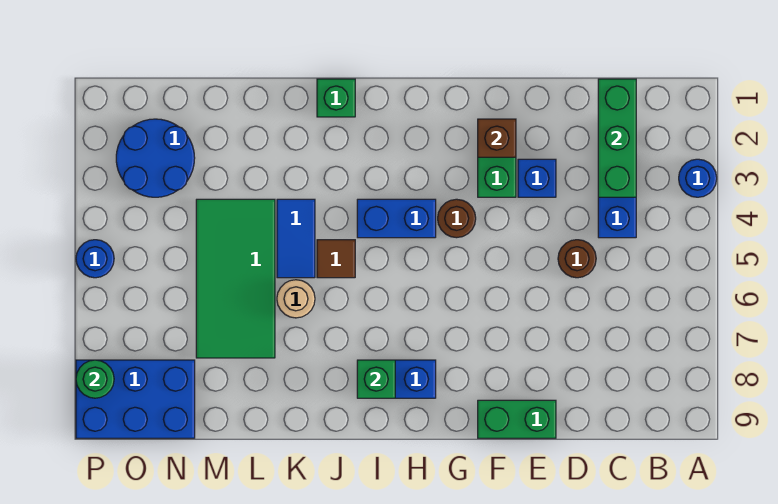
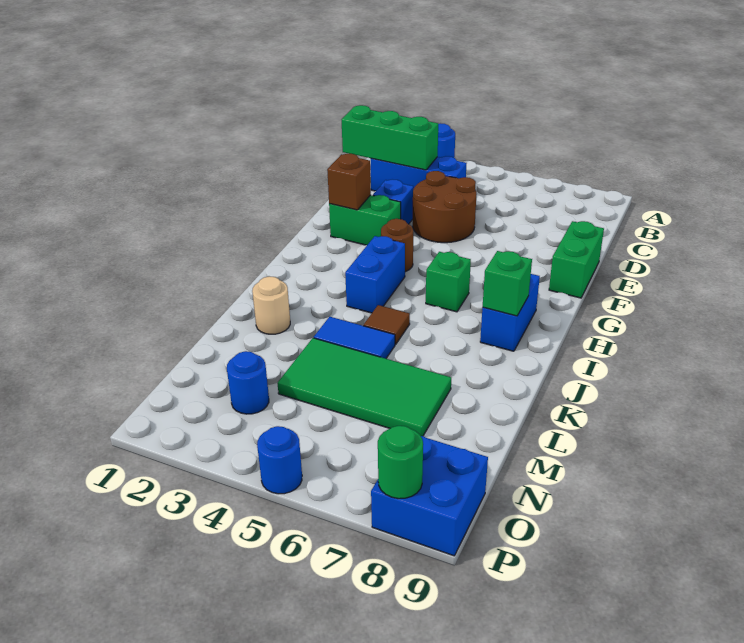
brown 1x1 round brick [558,240,596,278] -> brown 2x2 round brick [413,171,476,243]
green 1x1 brick [317,79,355,117] -> green 1x1 brick moved to [426,252,471,312]
tan 1x1 round brick [277,280,315,318] -> tan 1x1 round brick moved to [252,276,290,334]
blue 2x2 round brick [116,119,195,197] -> blue 1x1 round brick [227,351,269,414]
blue 2x3 brick [76,360,195,438] -> blue 2x2 brick [371,436,488,556]

